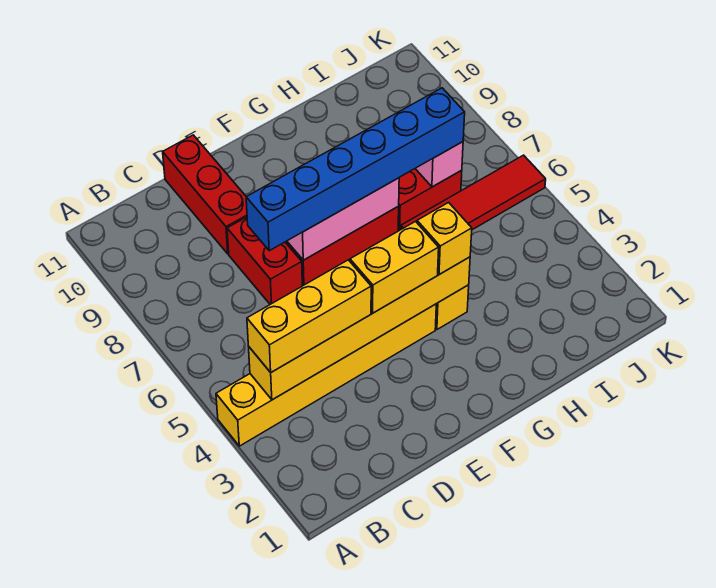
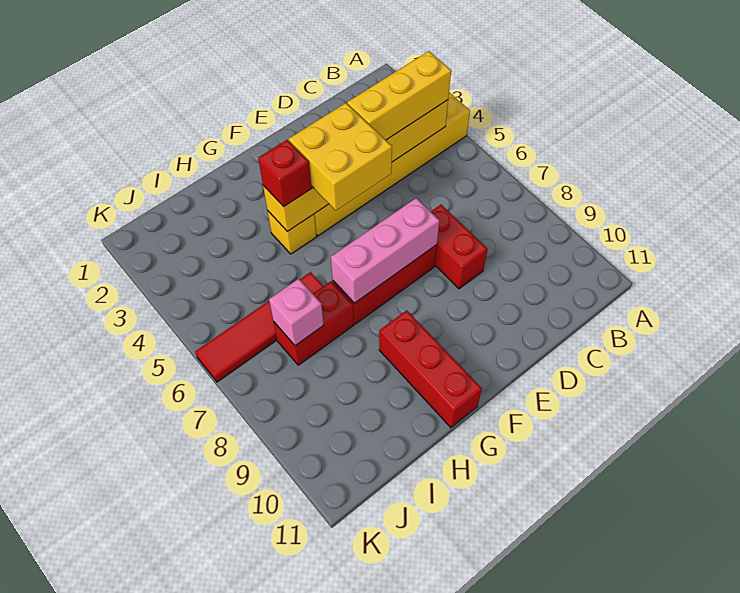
blue 1x6 brick [246,88,465,251] -> none
red 1x3 brick [163,135,247,254] -> red 1x3 brick moved to [379,310,482,428]
yellow 1x2 brick [350,222,439,313] -> yellow 2x2 brick [289,103,392,210]
yellow 1x1 brick [417,202,472,275] -> red 1x1 brick [258,140,312,207]

